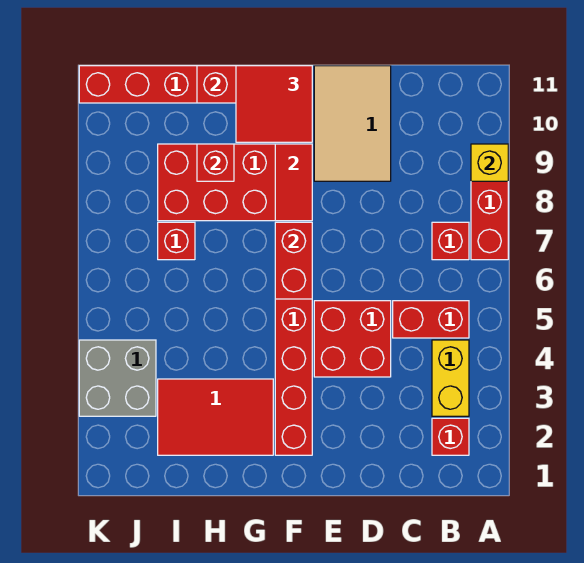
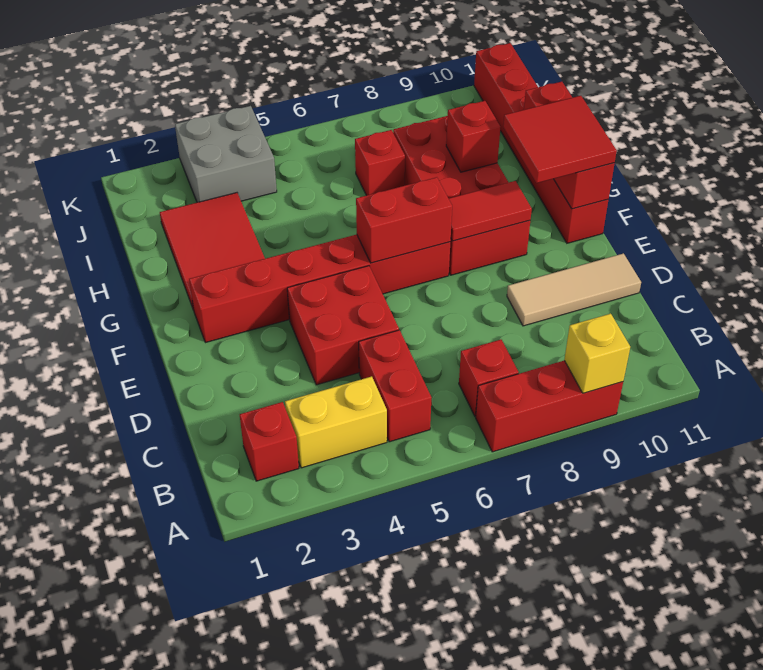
tan 2x3 tile [314,66,391,181] -> tan 1x3 tile [507,253,641,326]

